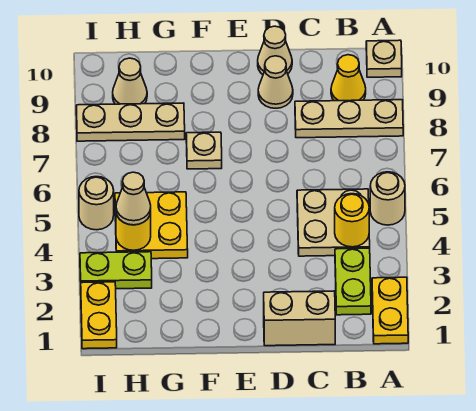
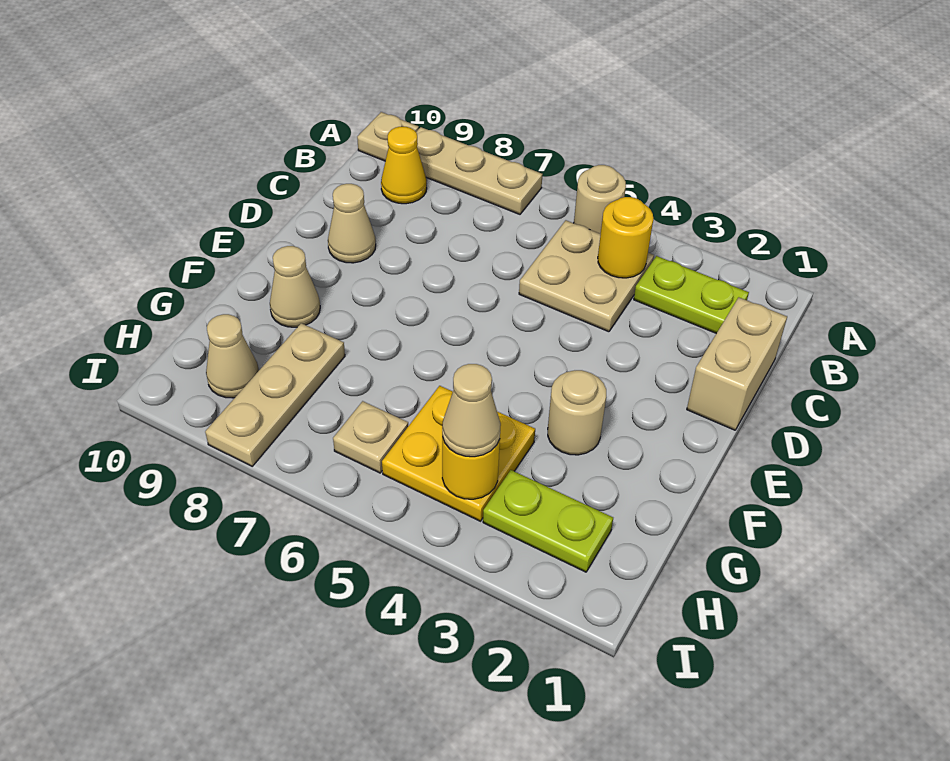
yellow 1x2 plate [372,277,408,344] -> none
tan 1x3 plate [295,100,403,138] -> tan 1x3 plate turned to [416,127,543,214]
tan 1x1 cone [258,26,292,74] -> tan 1x1 cone moved to [270,246,320,327]
tan 1x1 plate [186,132,222,169] -> tan 1x1 plate moved to [333,401,408,473]
lime 1x2 plate [80,252,152,289] -> lime 1x2 plate turned to [483,470,613,572]
yellow 1x2 plate [81,282,117,349] -> none
tan 1x1 round brick [79,177,114,230] -> tan 1x1 round brick moved to [548,370,606,455]

